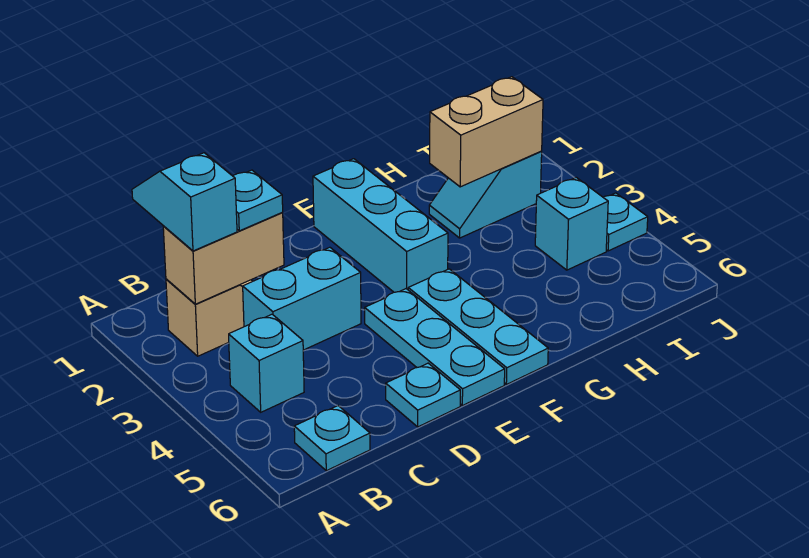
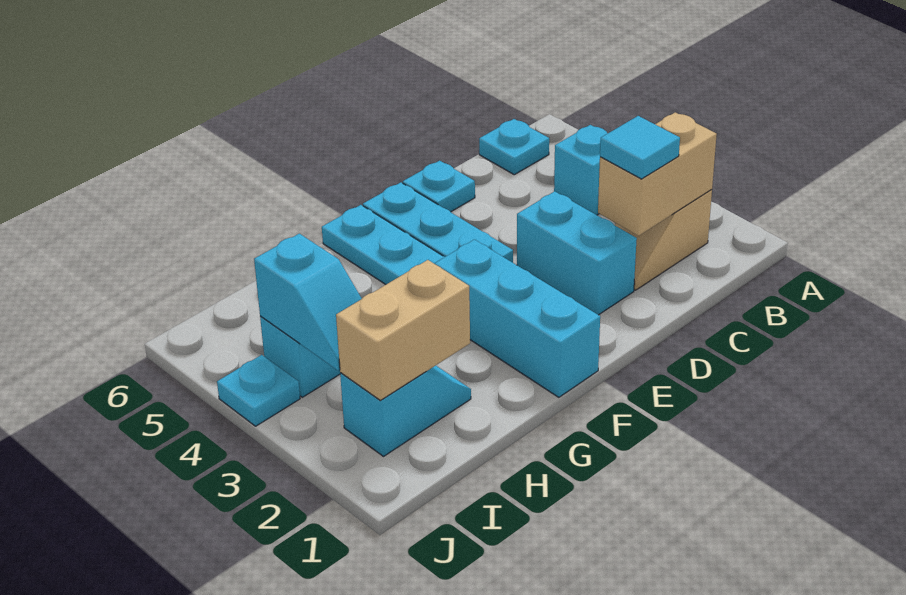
cyan 1x2 slope [132,153,237,251] -> cyan 1x2 slope moved to [254,234,362,371]
cyan 1x1 plate [233,170,283,231] -> cyan 1x1 tile [600,116,680,179]
cyan 1x2 brick [243,247,361,350] -> cyan 1x2 brick turned to [517,191,637,315]

